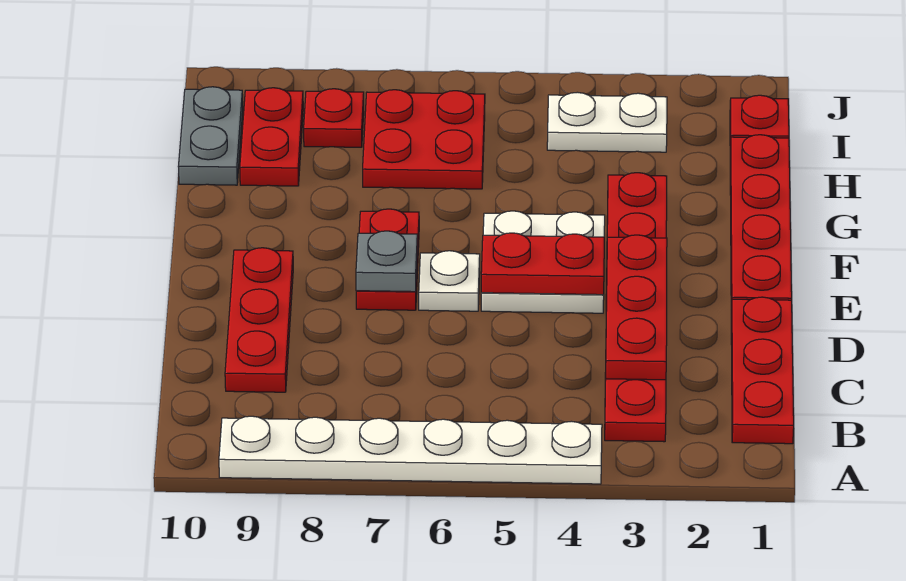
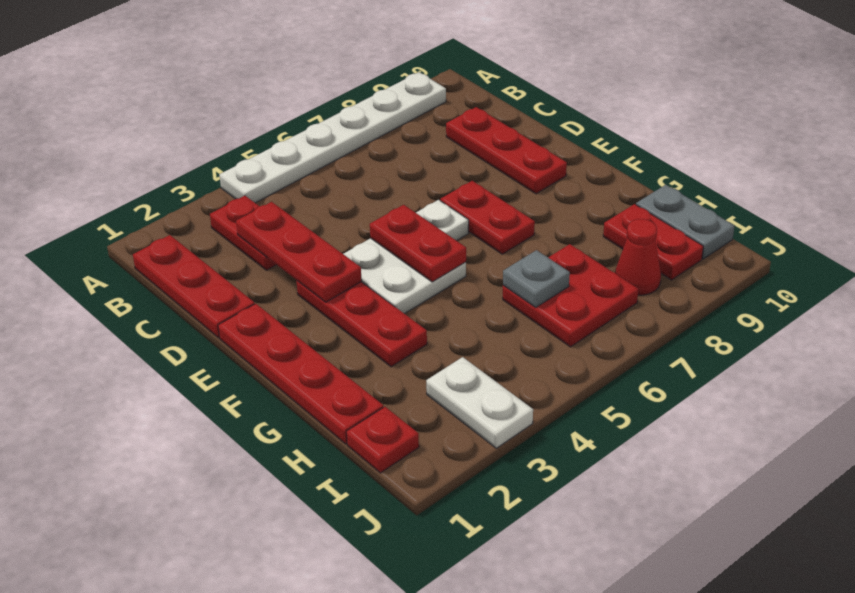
red 1x2 plate [481,233,604,295] -> red 1x2 plate turned to [370,205,466,282]
grey 1x1 plate [356,231,417,292] -> grey 1x1 plate moved to [503,250,570,308]
white 1x2 plate [547,92,667,152] -> white 1x2 plate turned to [426,357,533,448]
red 1x1 plate [304,89,364,147] -> red 1x1 cone [615,219,661,295]

